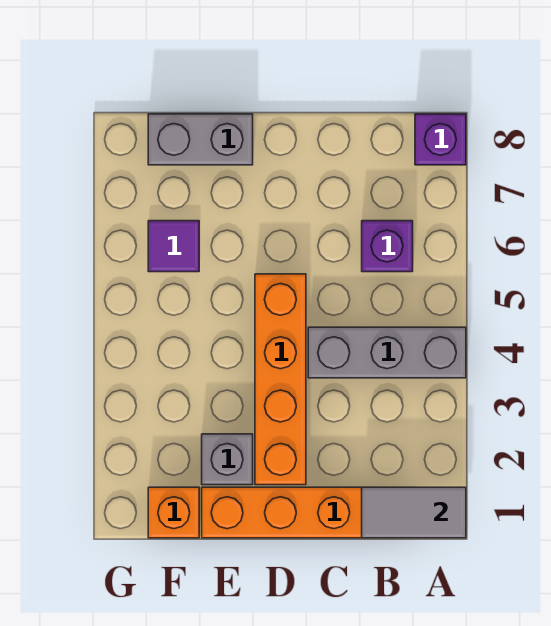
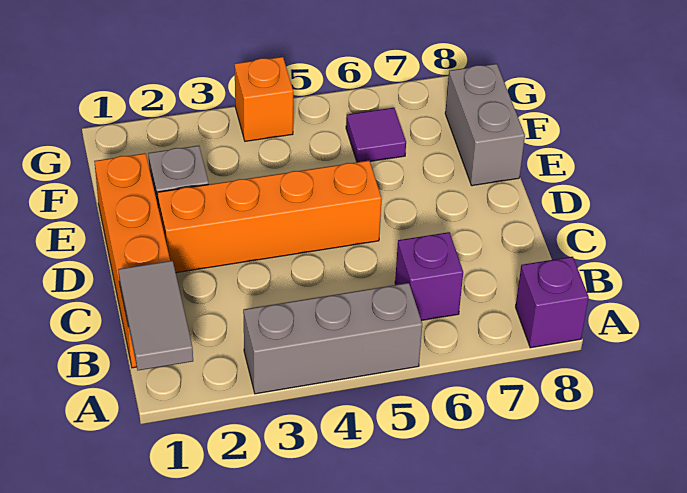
grey 1x3 brick [308,327,466,378] -> grey 1x3 brick turned to [243,283,422,394]
orange 1x1 brick [148,487,199,538] -> orange 1x1 brick moved to [235,57,293,141]

